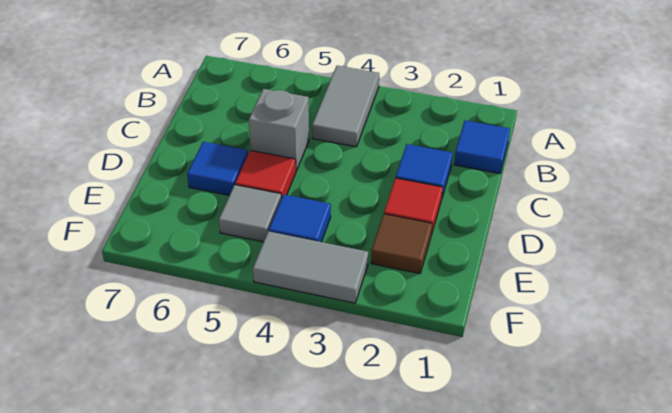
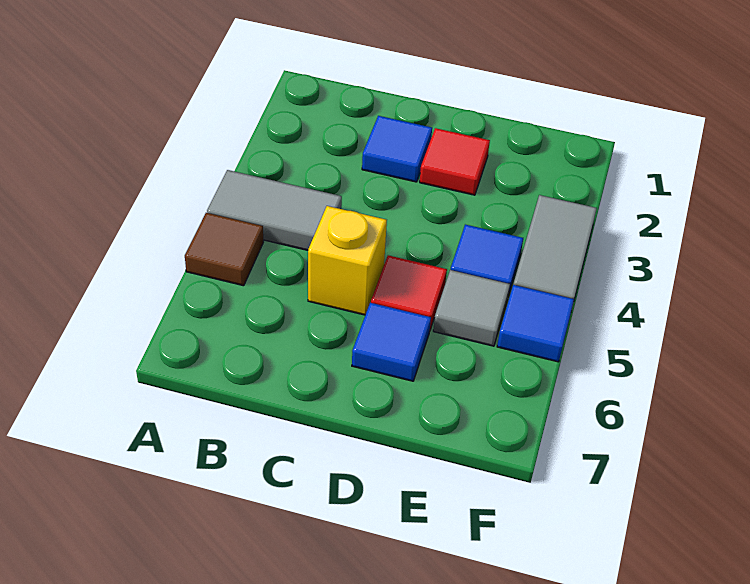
blue 1x1 tile [454,120,510,173] -> blue 1x1 tile moved to [497,285,574,362]
grey 1x1 brick [249,89,309,171] -> yellow 1x1 brick [308,206,387,315]
brown 1x1 tile [371,214,432,274] -> brown 1x1 tile moved to [185,213,263,286]

